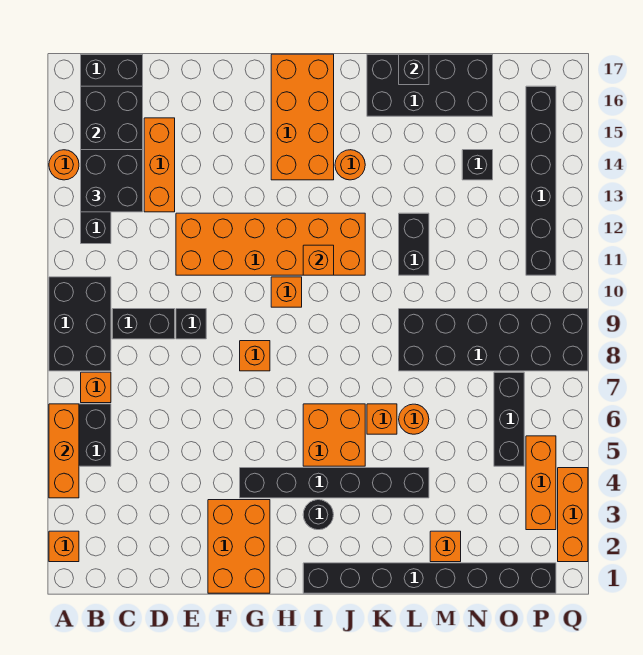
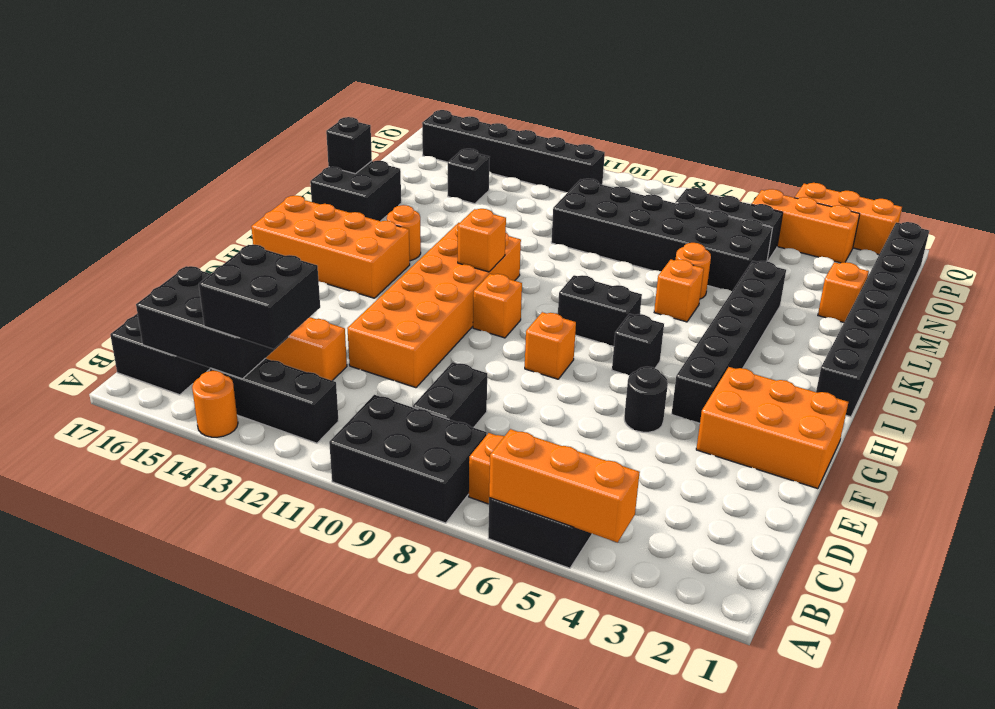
orange 1x1 brick [49,531,79,562] -> none
black 1x1 brick [176,309,206,339] -> black 1x1 brick moved to [612,314,664,375]
black 1x1 round brick [303,500,334,530] -> black 1x1 round brick moved to [624,367,668,432]
orange 2x2 brick [303,404,365,466] -> none
black 2x4 brick [367,54,493,116] -> black 2x2 brick [310,161,401,221]
black 2x6 brick [399,309,588,371] -> black 2x6 brick turned to [551,179,772,291]
black 1x2 brick [399,213,429,275] -> black 1x2 brick moved to [558,275,642,346]

